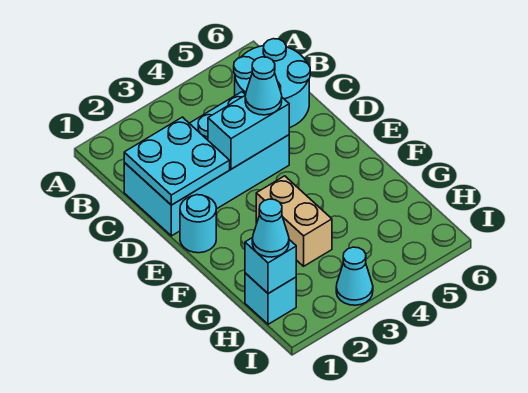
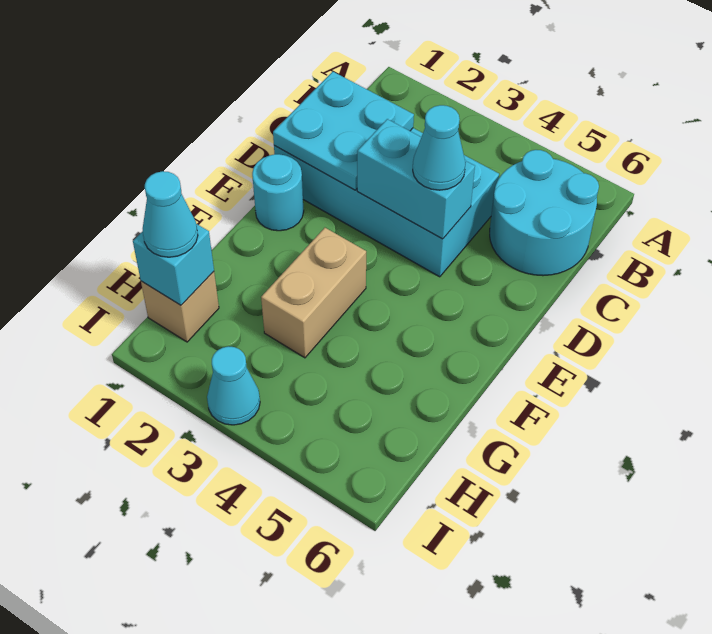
cyan 1x1 brick [245,273,296,324] -> tan 1x1 brick [141,272,219,342]

